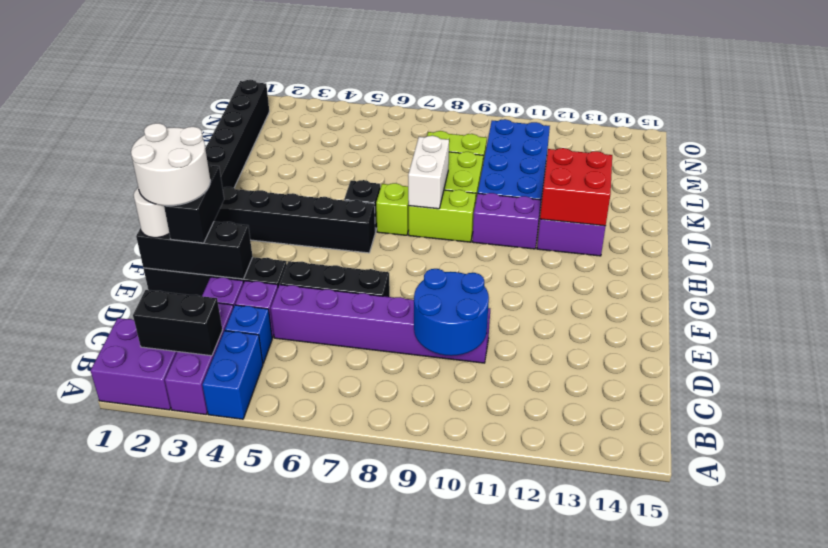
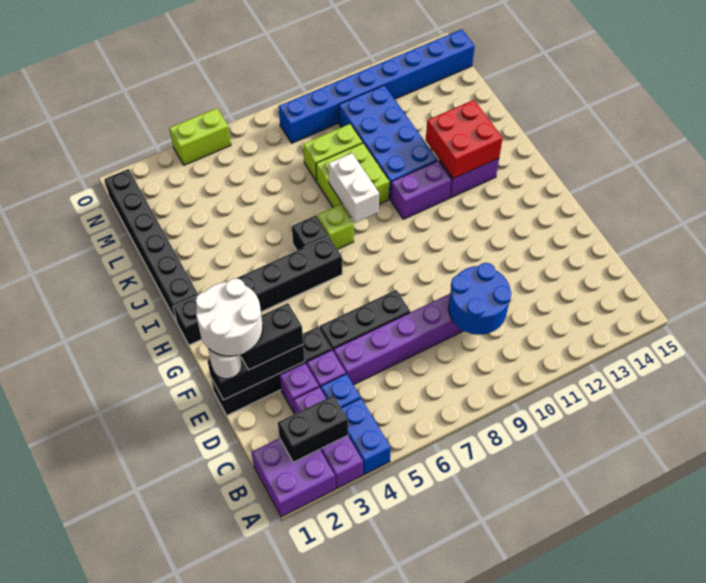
black 1x2 brick [164,165,224,243] -> black 1x2 brick turned to [241,303,303,370]
lime 1x2 brick [409,190,476,242] -> lime 1x2 brick moved to [169,108,231,165]
none -> blue 1x8 brick [279,29,475,143]

